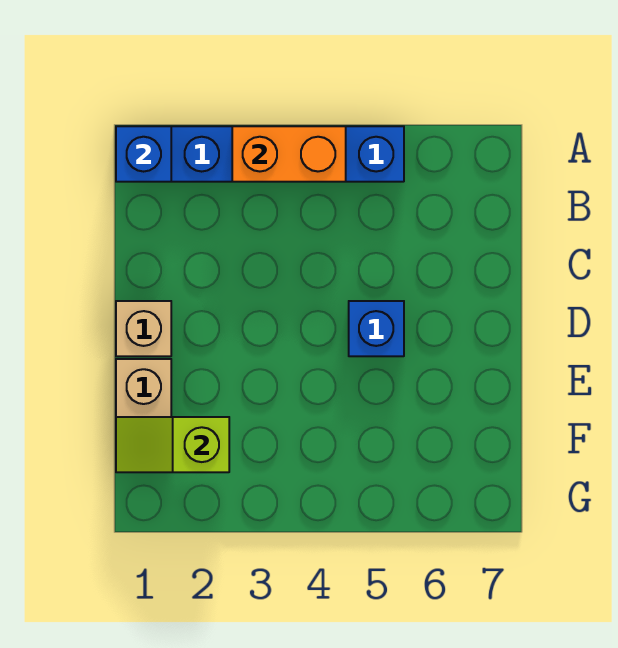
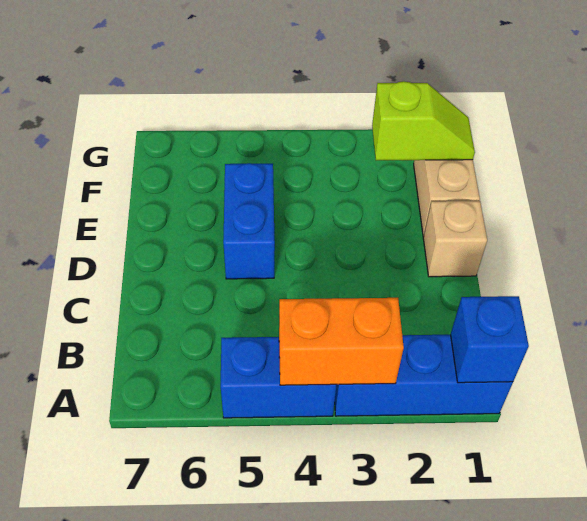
blue 1x1 brick [349,301,404,356] -> blue 1x2 brick [223,163,275,279]

